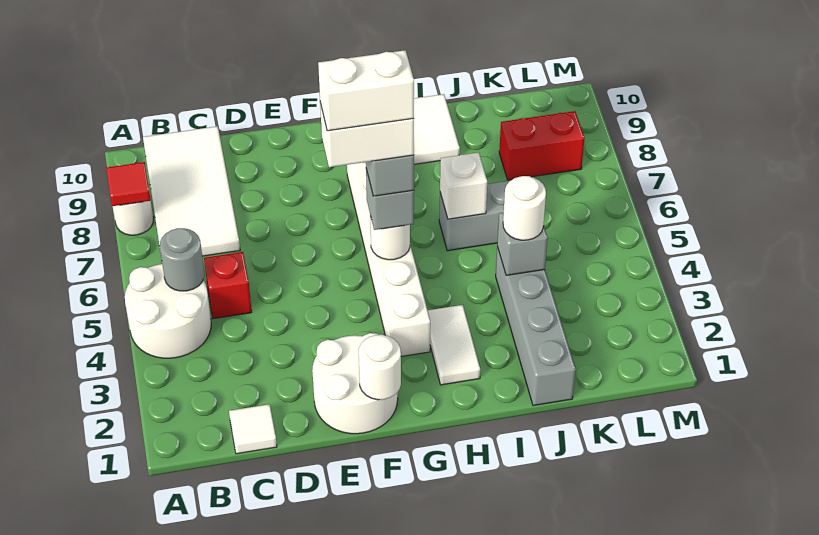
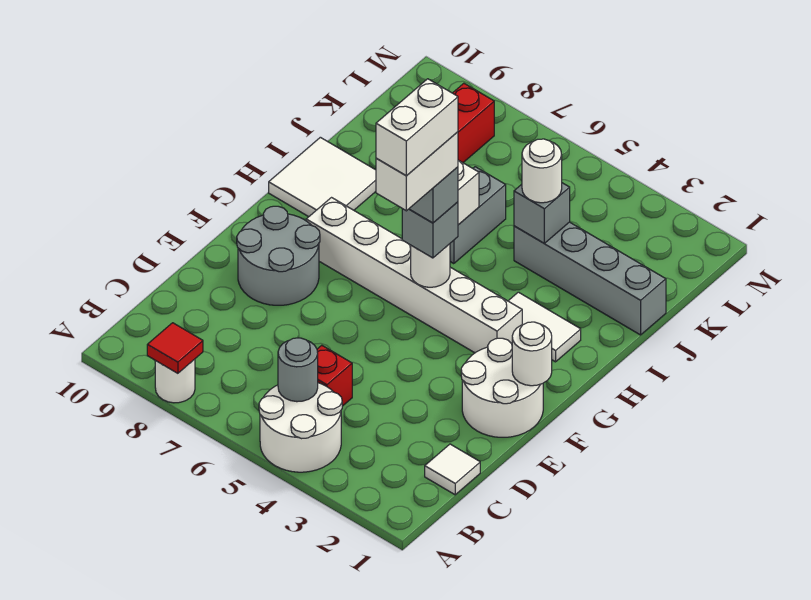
white 2x4 tile [143,126,240,256] -> none
none -> grey 2x2 round brick [237,206,320,305]

